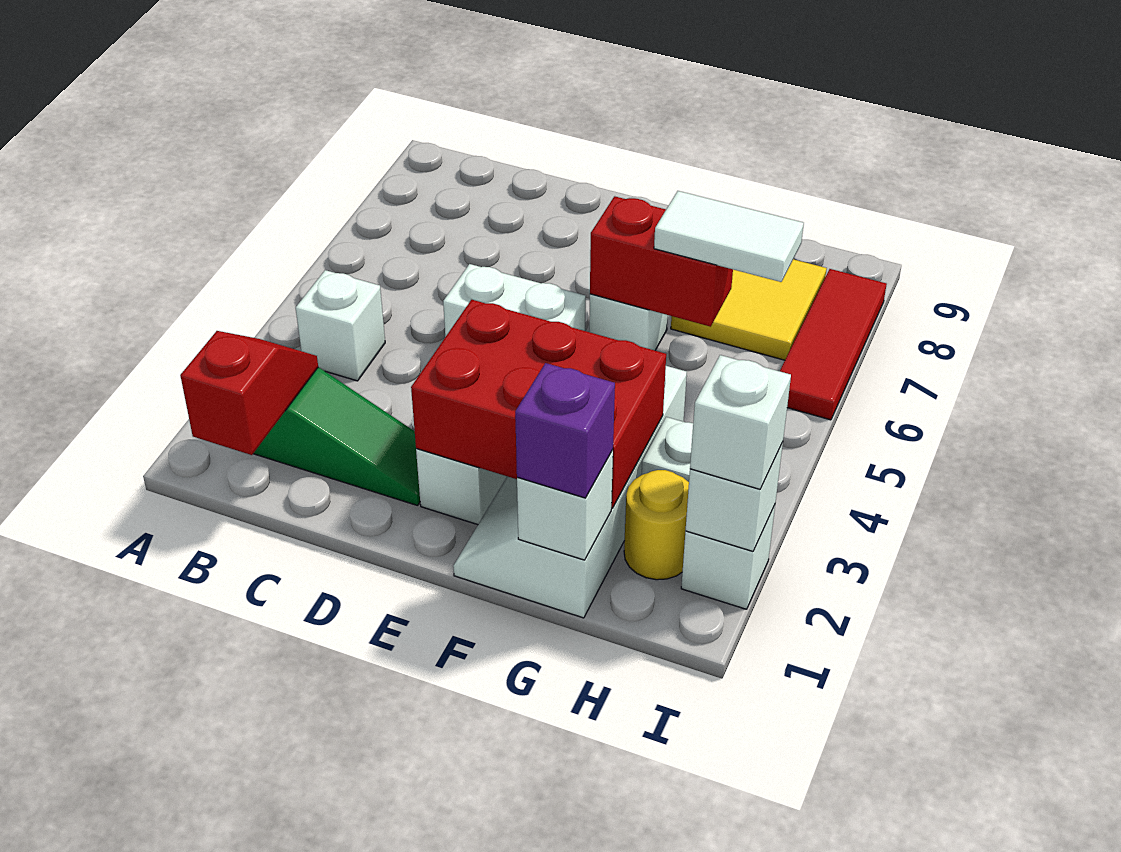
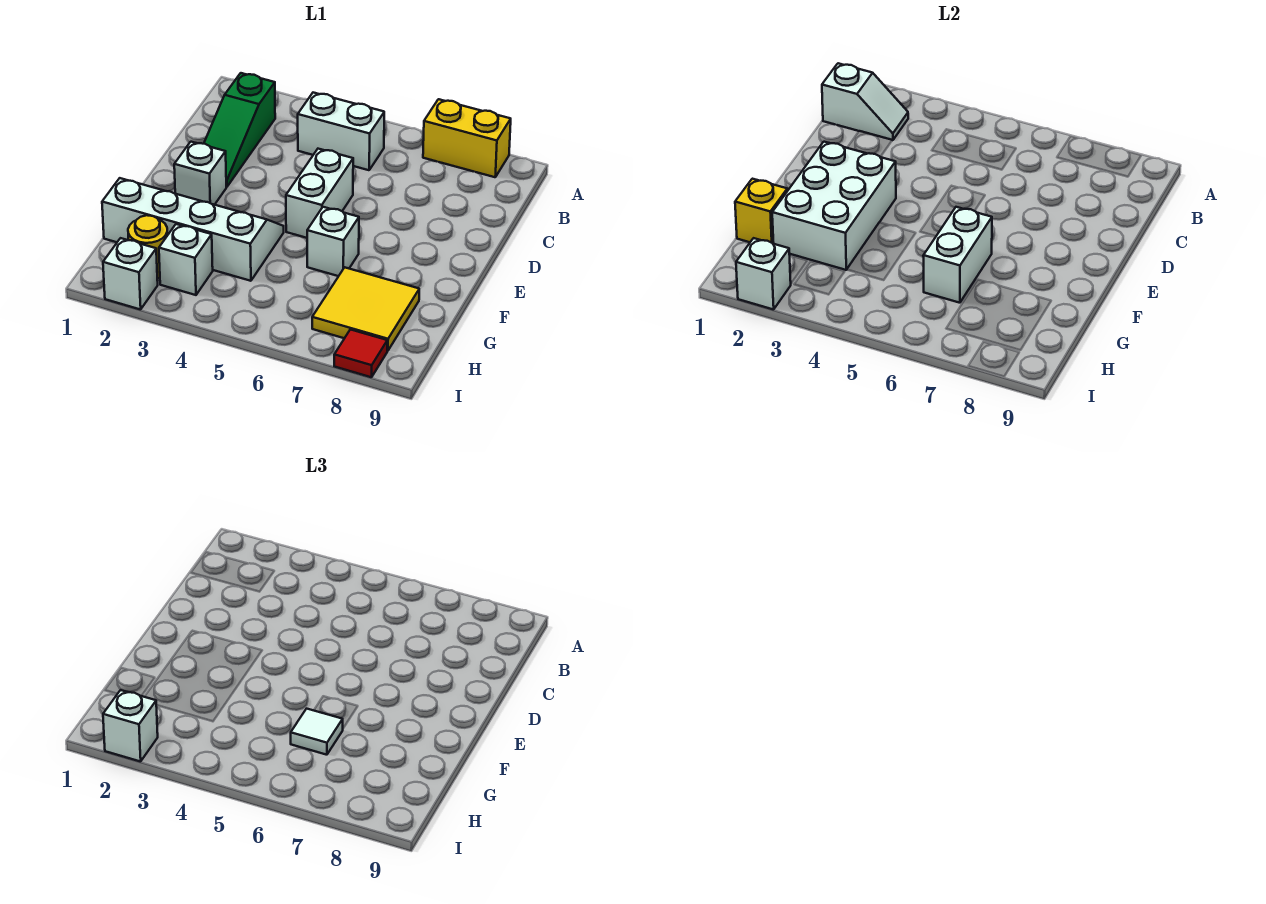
none -> yellow 1x2 brick [423,99,511,177]
red 1x2 slope [180,331,318,455] -> white 1x2 slope [822,63,908,140]
white 1x1 brick [296,270,385,381] -> white 1x2 brick [298,93,384,170]
red 2x3 brick [411,300,666,508] -> white 2x3 brick [772,142,896,270]
red 1x2 brick [590,196,733,327] -> white 1x2 brick [923,207,992,303]
white 1x1 brick [517,450,613,560] -> yellow 1x1 brick [735,179,787,244]
purple 1x1 brick [515,363,615,498] -> none
white 1x2 tile [654,191,804,282] -> white 1x1 tile [291,709,343,755]
red 1x3 tile [780,269,887,420] -> red 1x1 tile [334,329,387,377]

